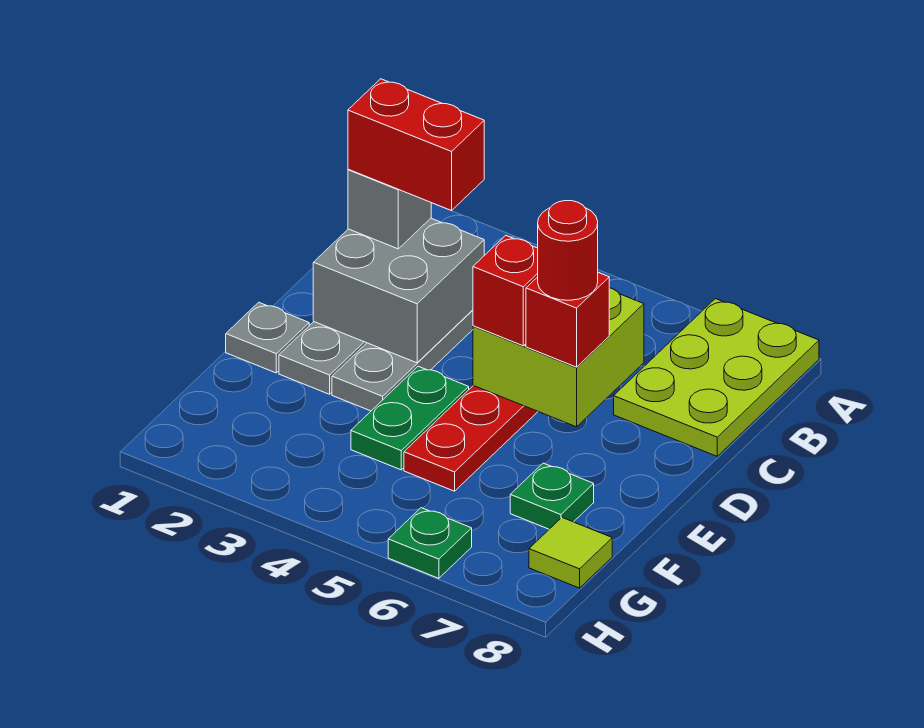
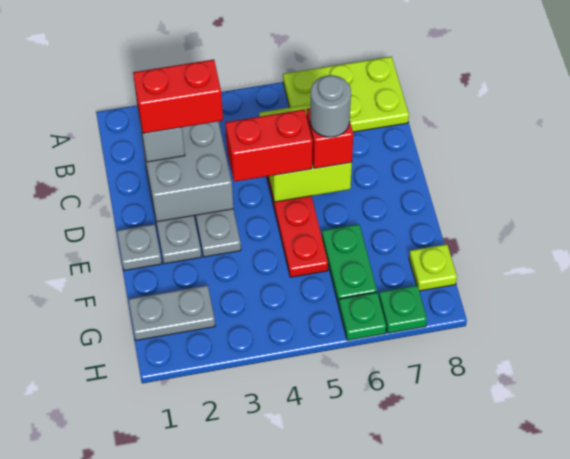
lime 2x3 plate [614,299,819,456] -> lime 2x3 plate turned to [283,56,409,132]
red 1x1 brick [473,235,538,346] -> red 1x2 brick [225,110,313,182]
red 1x1 round brick [538,201,598,300] -> grey 1x1 round brick [310,75,351,137]
green 1x2 plate [351,366,469,470] -> green 1x2 plate moved to [322,224,377,305]
green 1x1 plate [510,463,594,529] -> green 1x1 plate moved to [379,285,427,333]
none -> grey 1x2 plate [128,285,215,340]
lime 1x1 tile [529,518,612,588] -> lime 1x1 plate [409,244,457,291]

